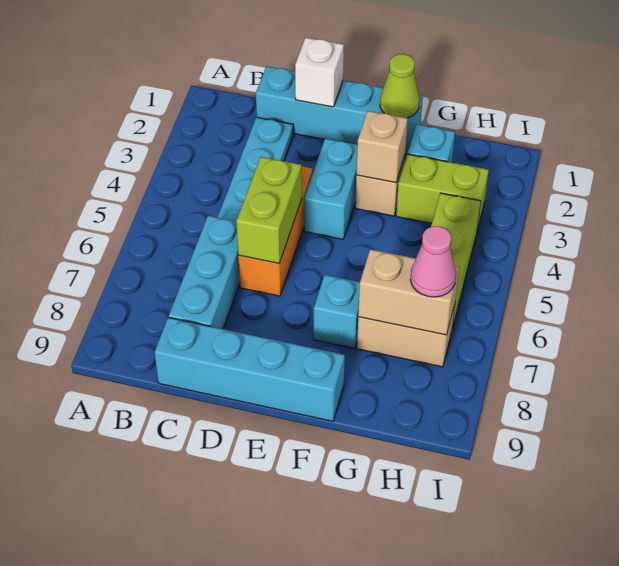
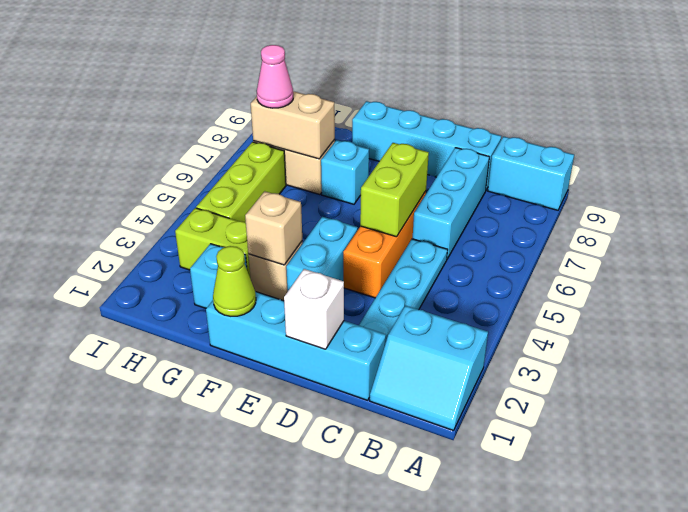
none -> cyan 2x2 slope [370,305,488,431]
none -> cyan 1x2 brick [488,136,574,210]

